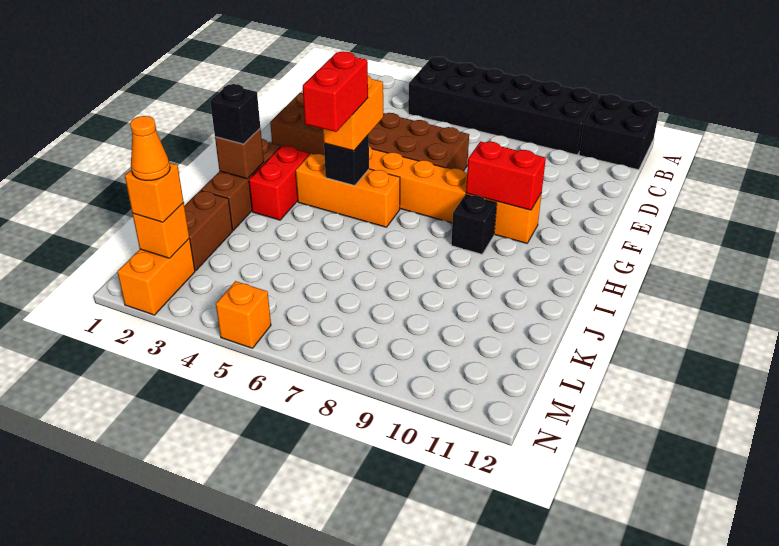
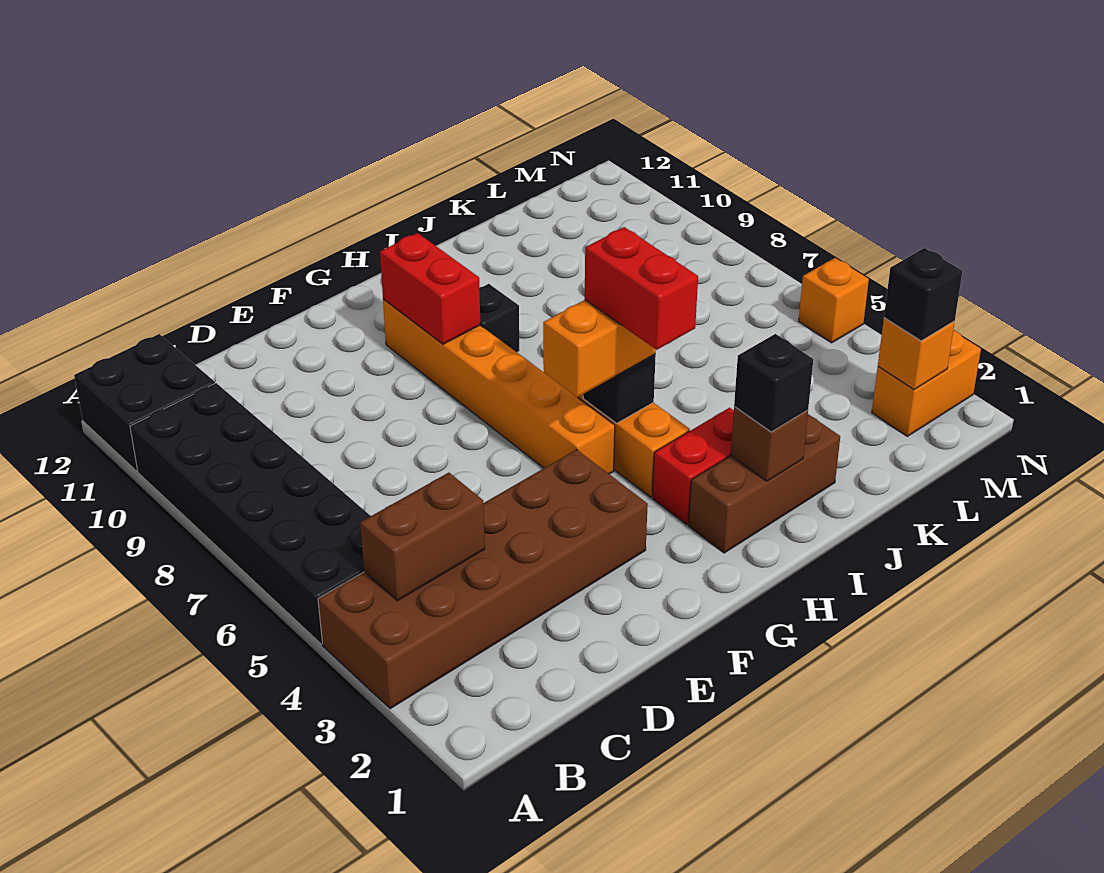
brown 2x6 brick [270,93,469,171] -> brown 2x6 brick turned to [318,450,648,709]
red 1x2 brick [303,51,368,132] -> red 1x2 brick turned to [585,227,698,350]
brown 1x2 brick [184,191,233,271] -> brown 1x2 brick moved to [360,473,485,601]
orange 1x1 brick [125,163,184,222] -> black 1x1 brick [884,248,963,341]
orange 1x1 cone [130,116,170,181] -> none

